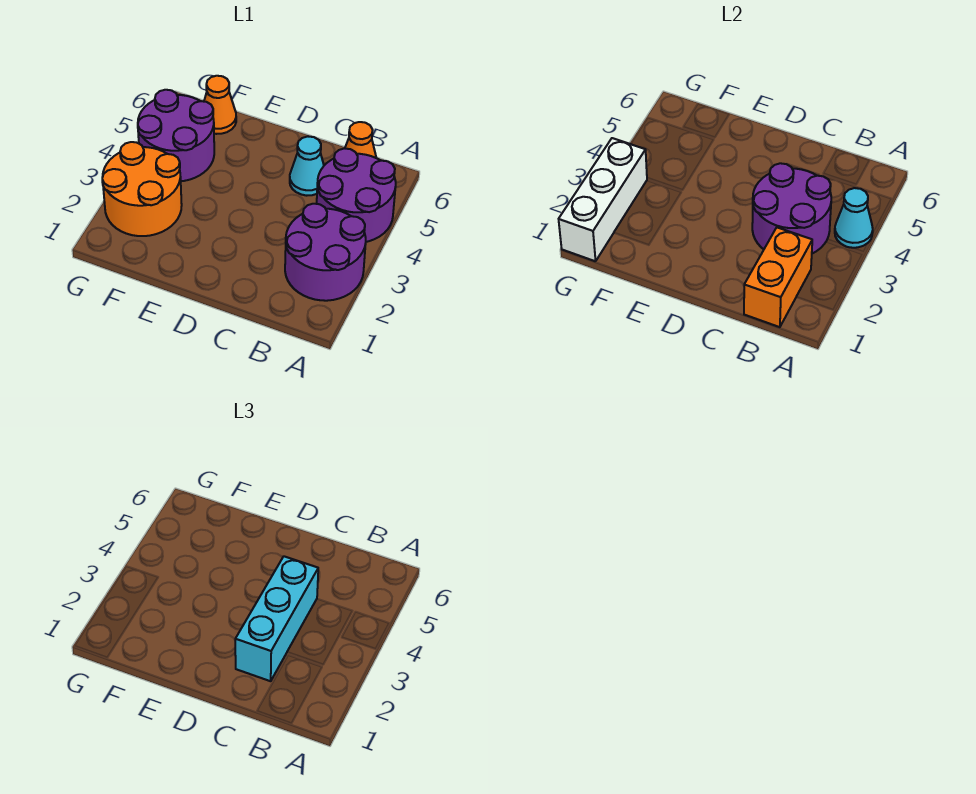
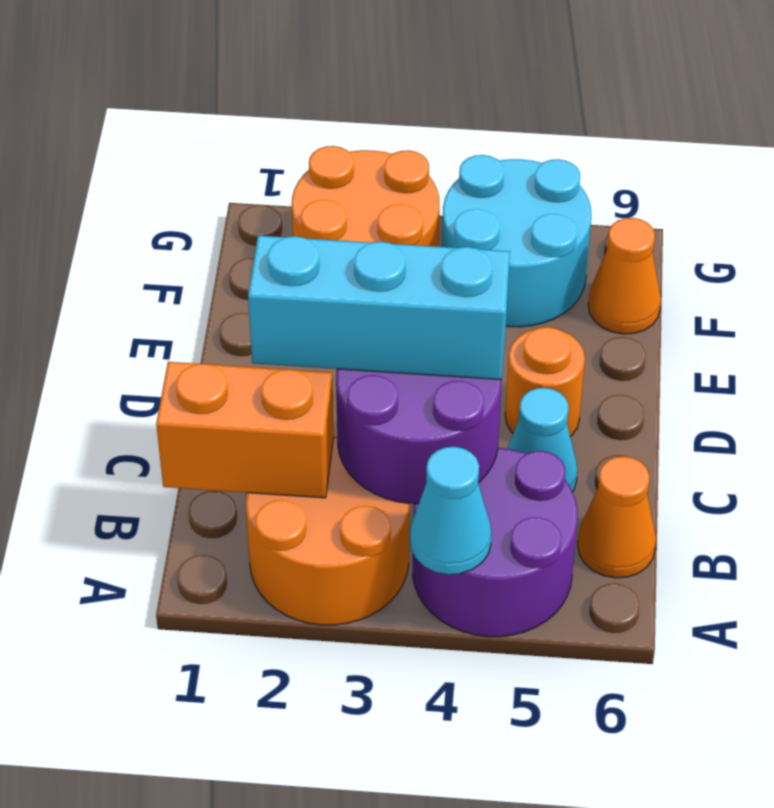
purple 2x2 round brick [285,204,366,301] -> orange 2x2 round brick [246,437,409,625]
none -> orange 1x1 round brick [505,327,585,437]
purple 2x2 round brick [138,90,214,181] -> cyan 2x2 round brick [442,155,591,327]
white 1x3 brick [559,138,647,261] -> none

